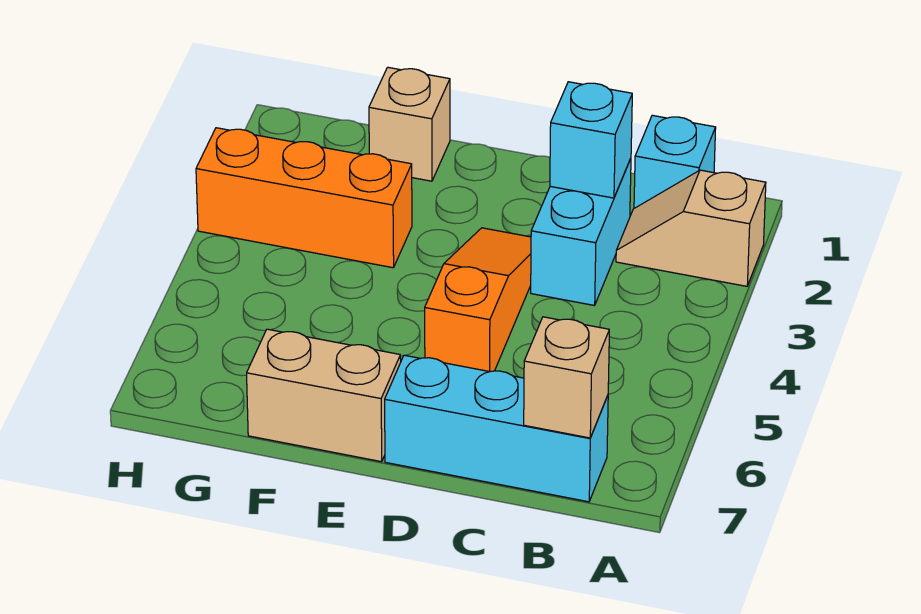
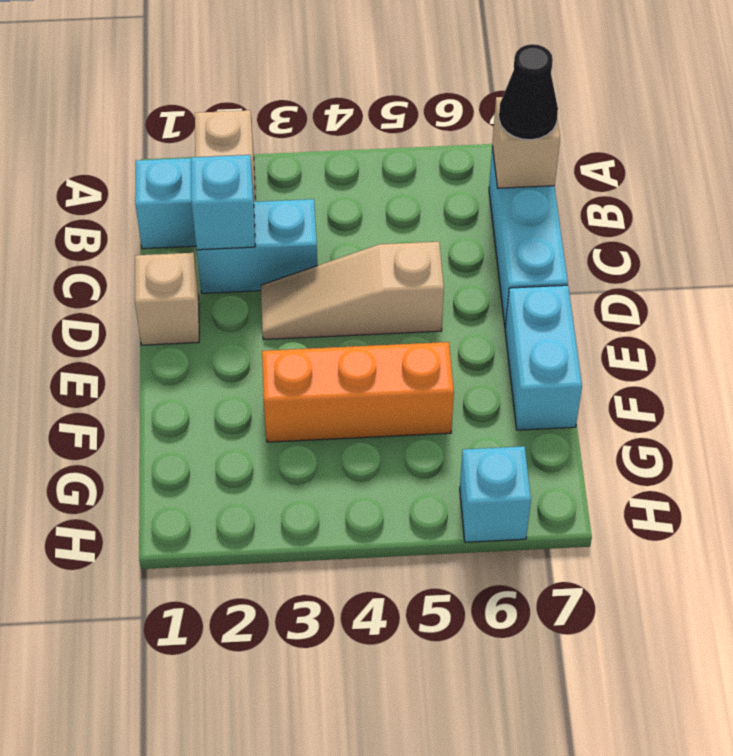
none -> black 1x1 cone [499,44,558,140]
orange 1x3 slope [425,228,531,372] -> tan 1x3 slope [261,242,444,340]
tan 1x2 brick [247,329,401,462] -> cyan 1x2 brick [505,285,582,430]
tan 1x1 brick [369,67,450,181] -> tan 1x1 brick moved to [135,253,199,345]
orange 1x3 brick [196,128,412,268] -> orange 1x3 brick turned to [262,342,454,442]
none -> cyan 1x1 brick [460,446,531,542]

